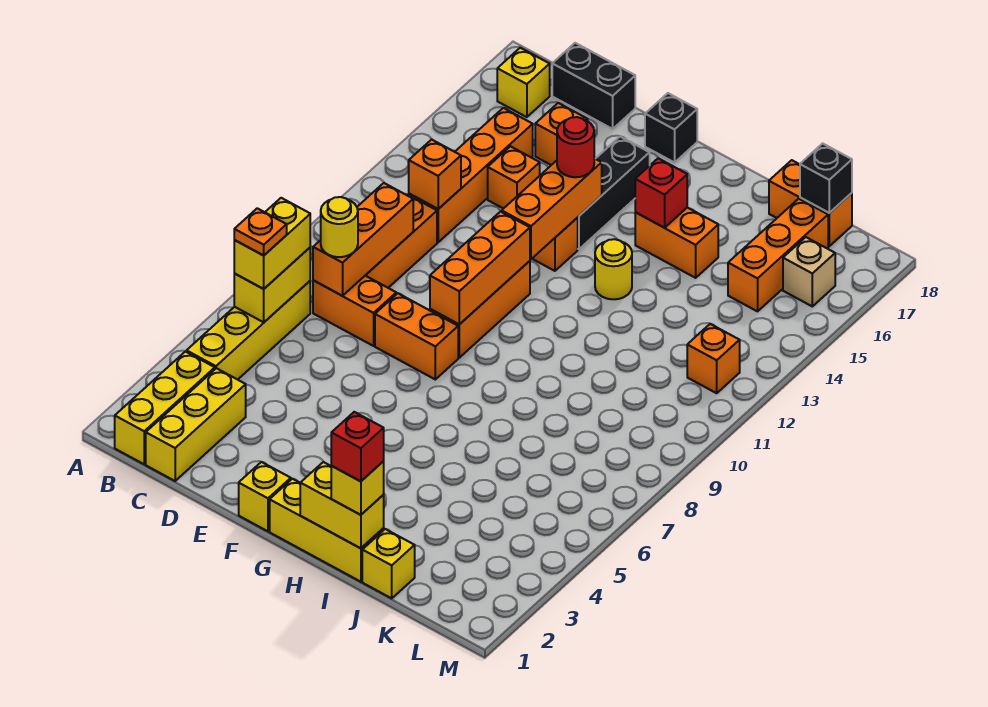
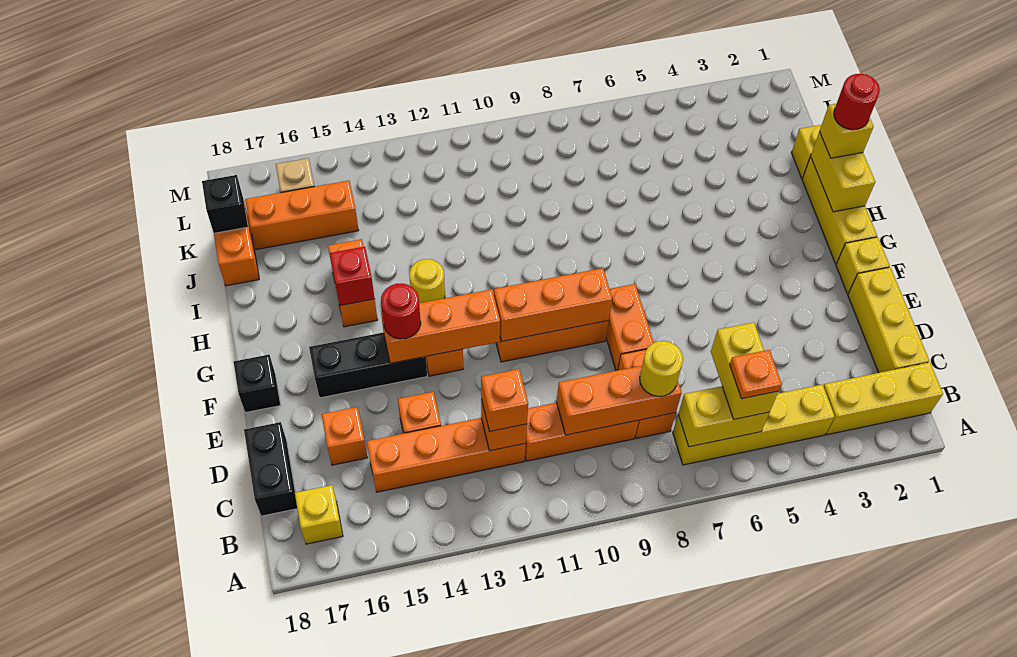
yellow 1x2 brick [234,198,310,289] -> yellow 1x2 brick turned to [711,322,779,419]
yellow 1x3 brick [146,368,246,481] -> yellow 1x3 brick turned to [848,267,929,373]
red 1x1 brick [331,412,384,481] -> red 1x1 round brick [834,74,880,130]
orange 1x1 brick [687,324,740,393] -> orange 1x1 brick moved to [481,369,528,431]

